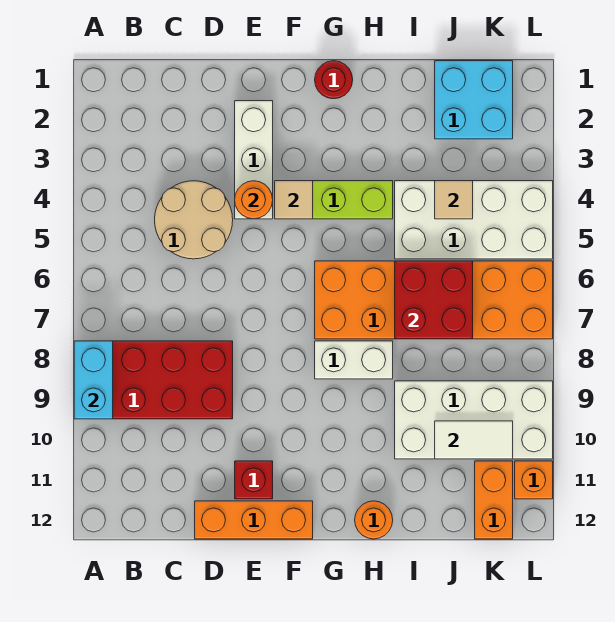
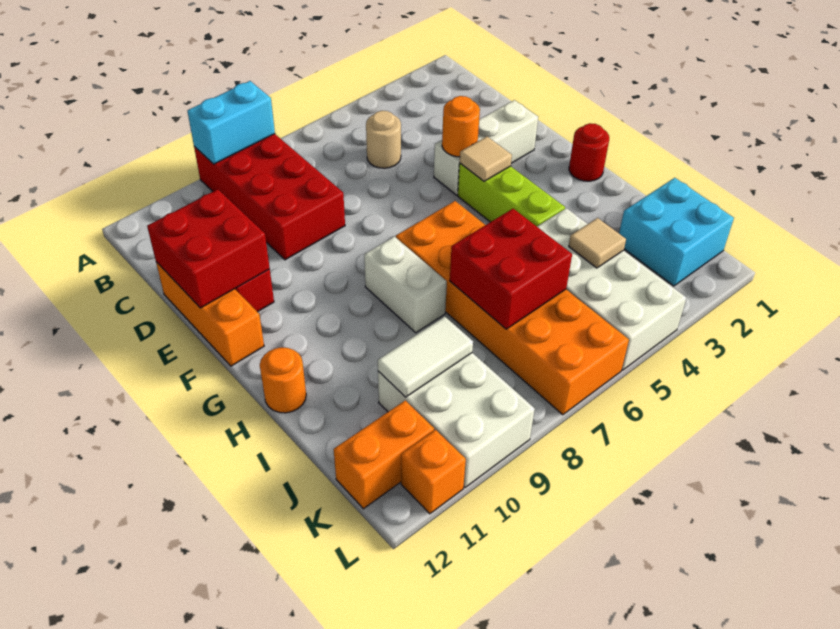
tan 2x2 round brick [155,181,233,259] -> tan 1x1 round brick [366,111,401,168]
none -> red 2x2 brick [147,189,270,308]
white 2x4 brick [395,381,553,459] -> white 2x3 brick [378,353,535,487]
white 1x2 tile [435,421,513,459] -> white 1x2 tile turned to [378,317,473,397]

